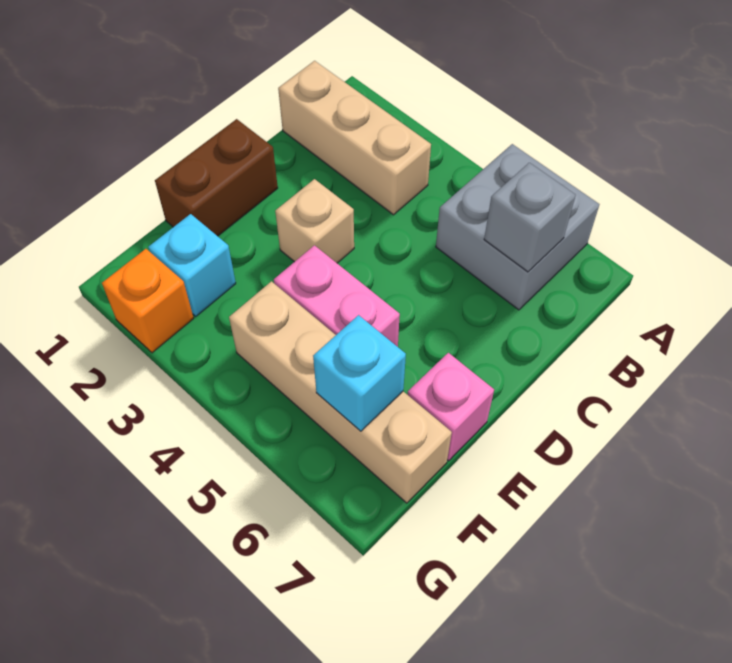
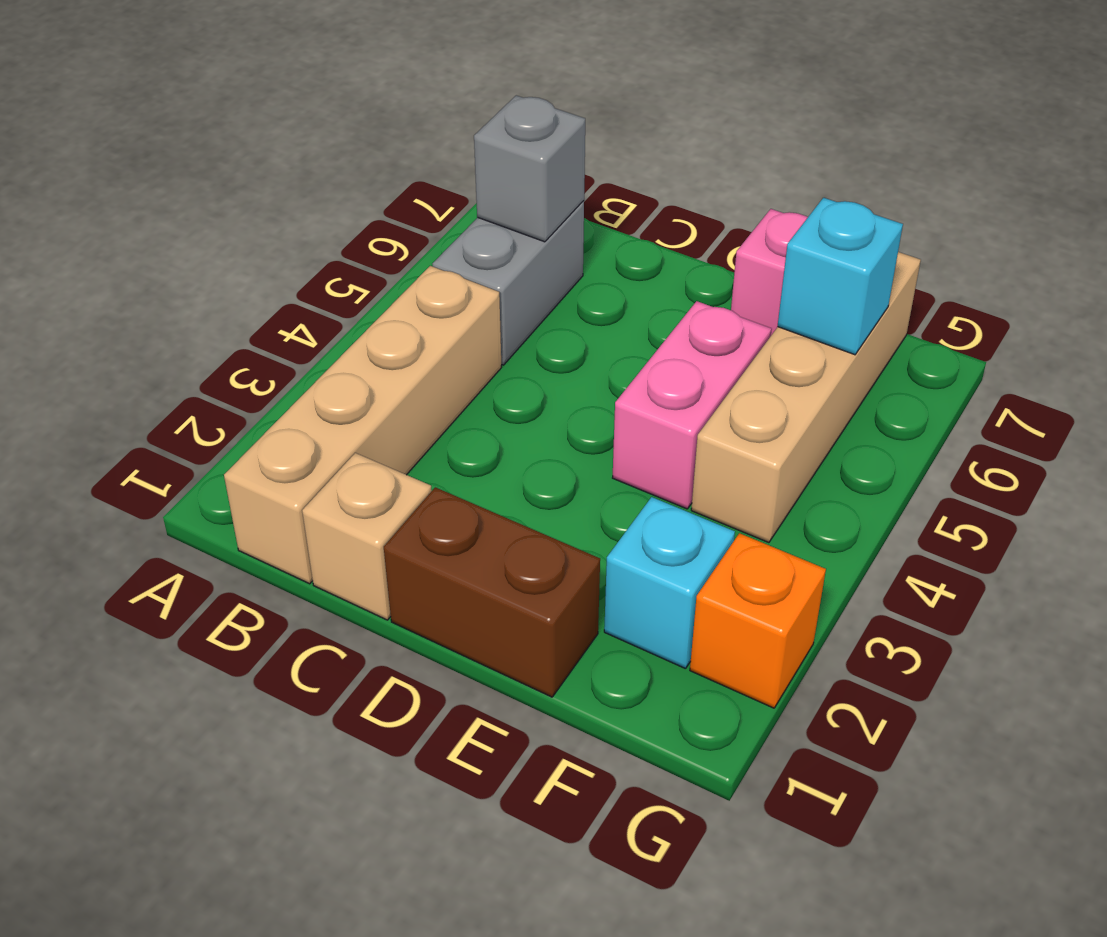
grey 2x2 brick [436,144,599,310] -> grey 1x2 brick [432,201,584,365]
tan 1x3 brick [278,61,431,215] -> tan 1x4 brick [224,266,502,584]
tan 1x1 brick [275,179,354,263] -> tan 1x1 brick moved to [302,453,432,620]

